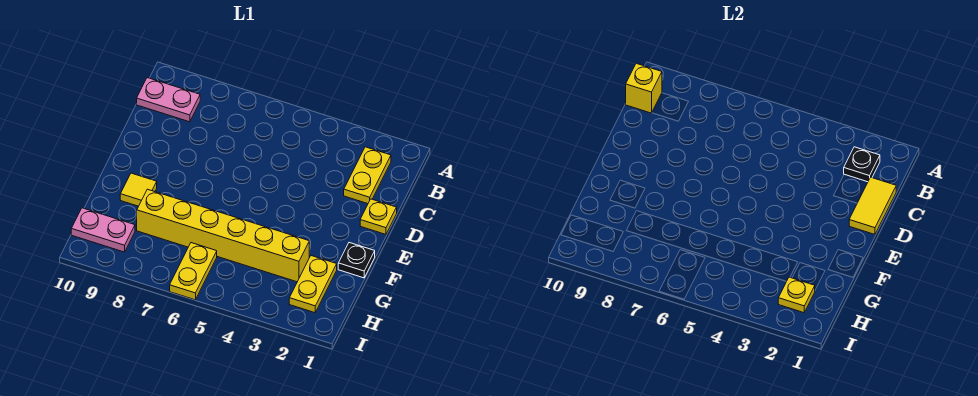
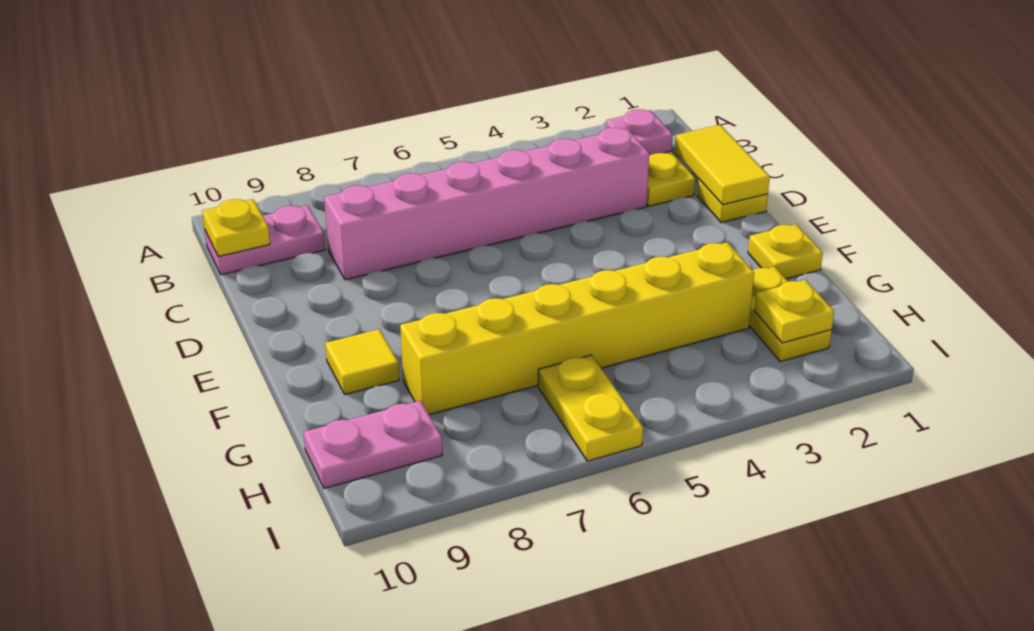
black 1x1 plate [844,147,880,182] -> pink 1x1 plate [606,109,673,156]
yellow 1x1 brick [626,63,662,113] -> yellow 1x1 plate [202,199,270,257]
none -> pink 1x6 brick [324,128,649,280]
black 1x1 plate [338,243,375,278] -> yellow 1x1 plate [748,224,823,279]

